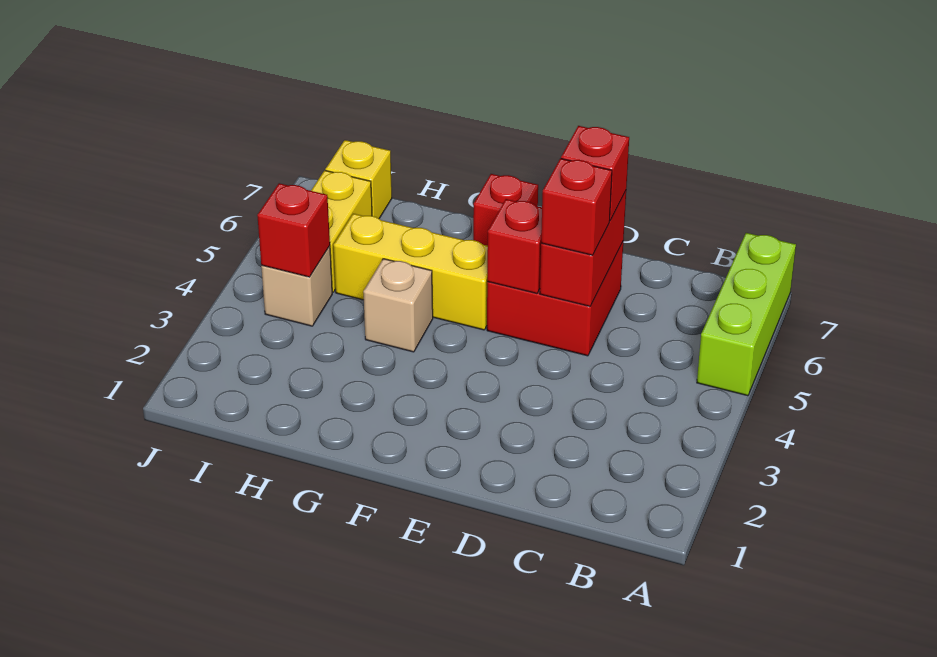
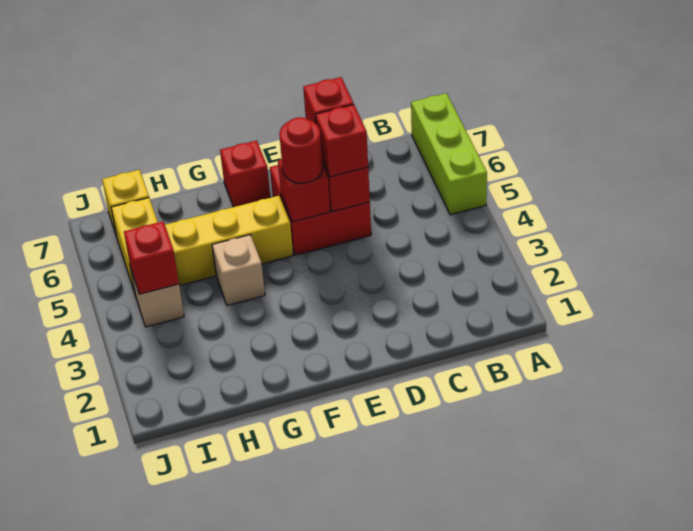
none -> red 1x1 round brick [279,117,323,183]

